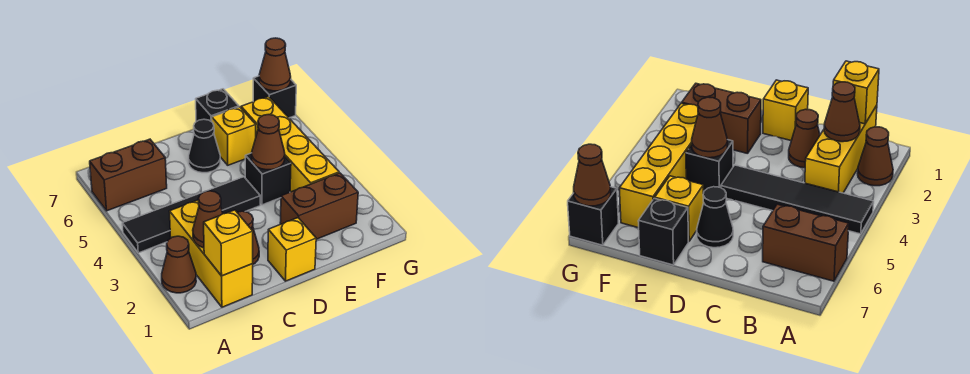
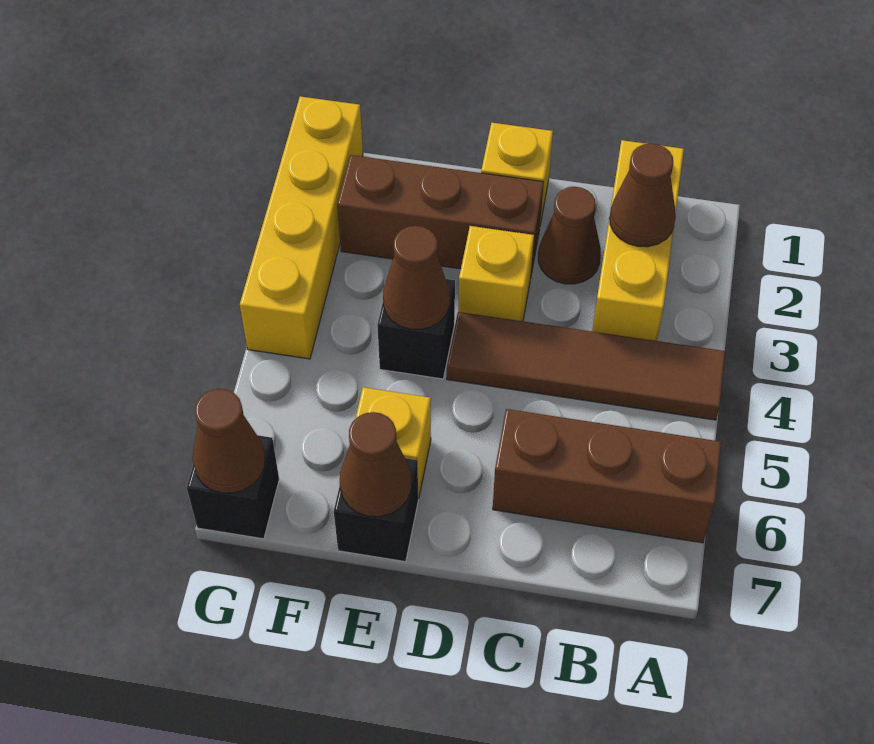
brown 1x1 cone [162,236,196,293] -> brown 1x1 cone moved to [340,412,411,517]
black 1x4 tile [122,177,260,253] -> brown 1x4 tile [447,312,725,420]
brown 1x2 brick [90,139,167,211] -> brown 1x3 brick [493,409,721,543]
yellow 1x1 brick [204,210,253,276] -> yellow 1x1 brick moved to [458,226,534,321]
black 1x1 cone [189,119,220,173] -> none
brown 1x2 brick [280,173,358,239] -> brown 1x3 brick [337,155,544,275]
yellow 1x4 brick [241,96,339,192] -> yellow 1x4 brick moved to [240,96,363,359]

